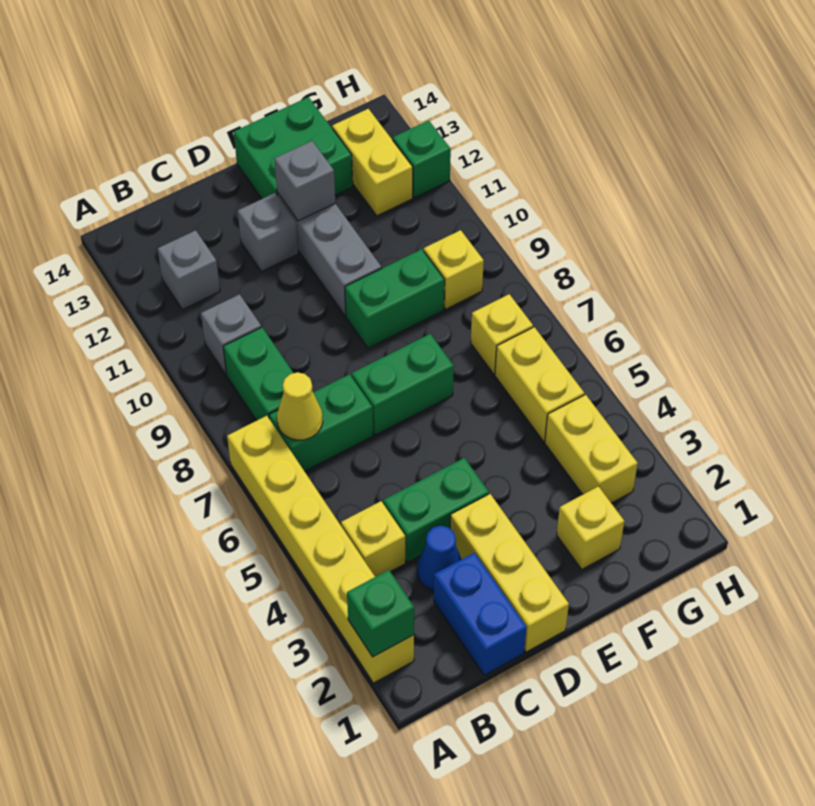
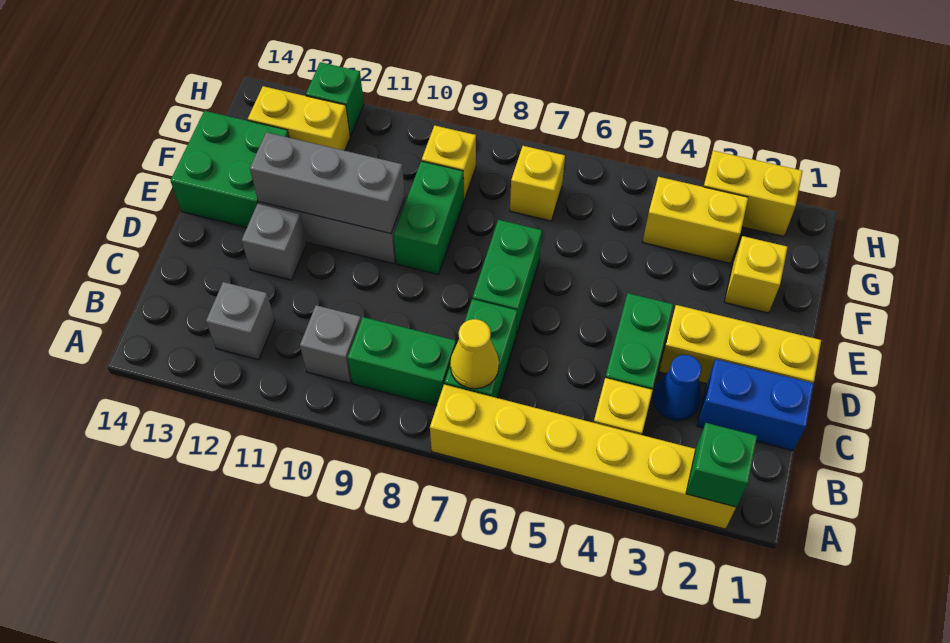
grey 1x1 brick [274,141,335,221] -> grey 1x3 brick [250,132,405,234]
yellow 1x2 brick [495,327,584,442] -> yellow 1x2 brick moved to [703,151,803,237]

